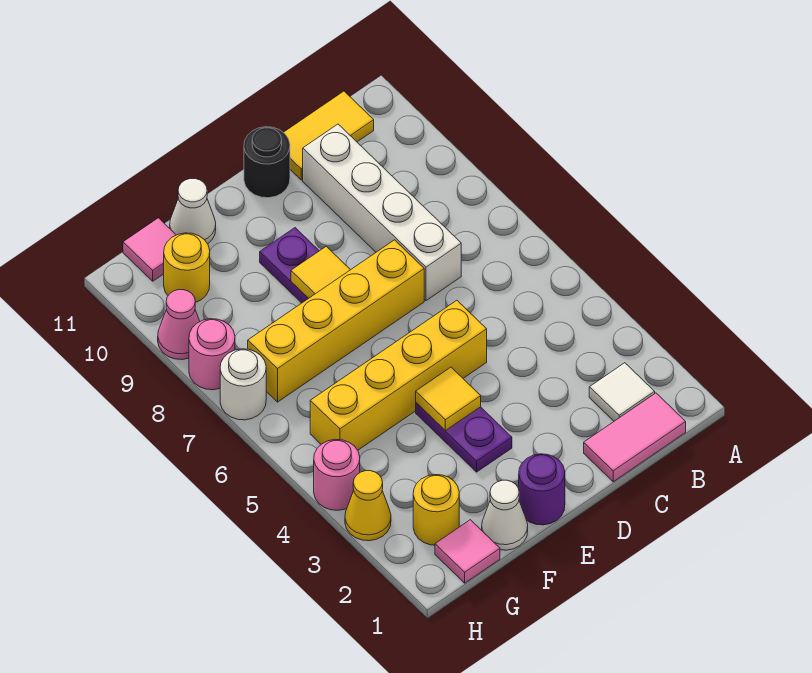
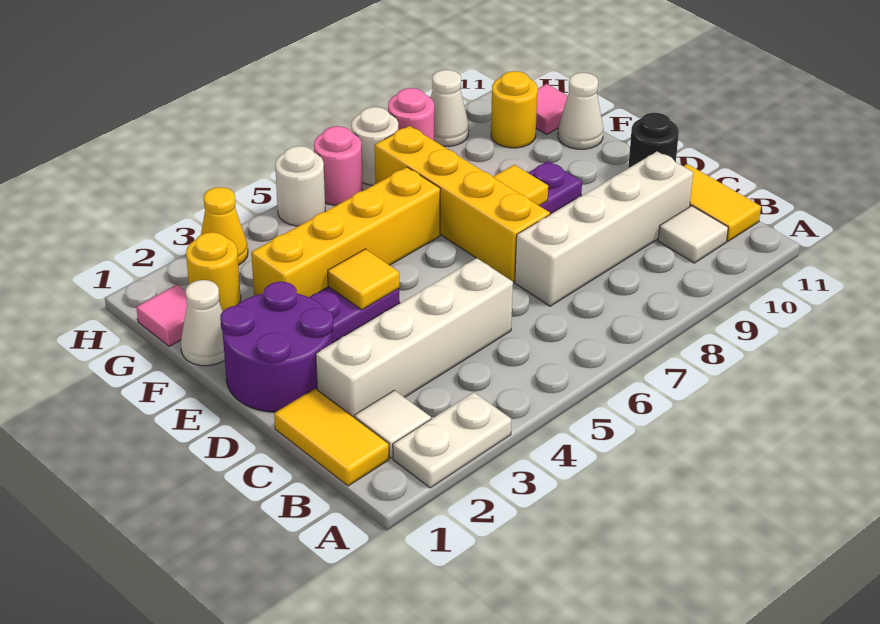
none -> white 1x2 plate [393,392,511,488]
pink 1x2 tile [584,393,686,482] -> yellow 1x2 tile [274,389,389,486]
none -> white 1x1 tile [658,206,728,263]
none -> white 1x4 brick [316,258,513,417]
yellow 1x4 brick [310,300,487,450] -> yellow 1x4 brick turned to [251,167,440,297]
purple 1x1 round brick [519,454,565,525] -> purple 2x2 round brick [220,282,333,412]
pink 1x1 round brick [314,439,360,510] -> pink 1x1 round brick moved to [314,126,362,205]
none -> white 1x1 round brick [275,146,325,226]
pink 1x1 cone [158,290,200,360] -> white 1x1 cone [431,70,469,147]

